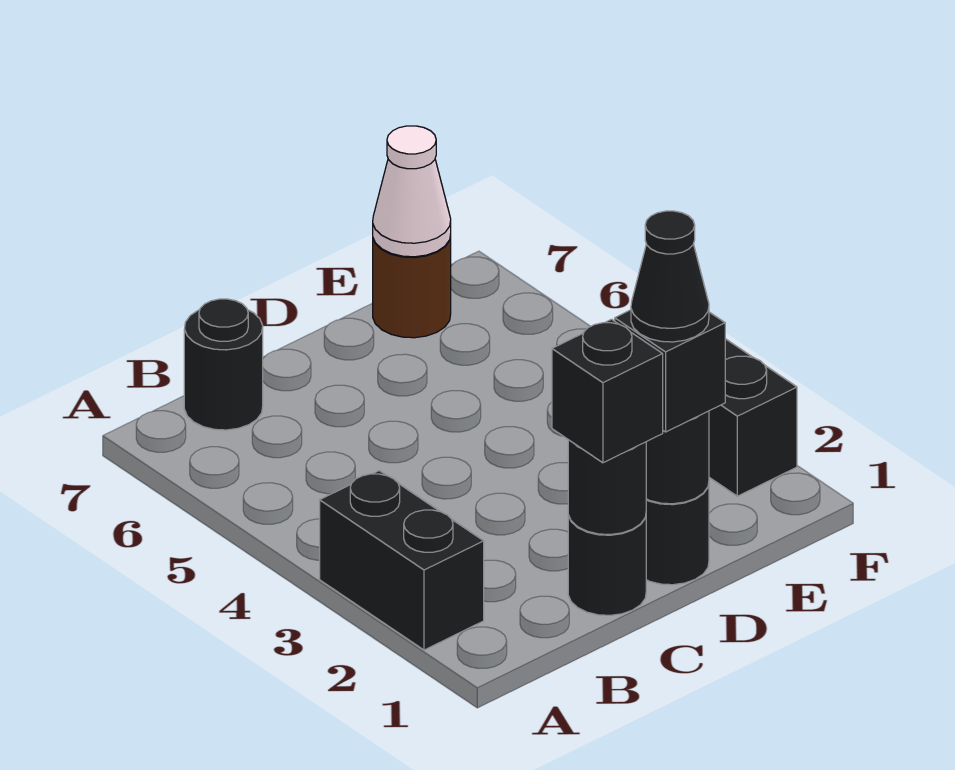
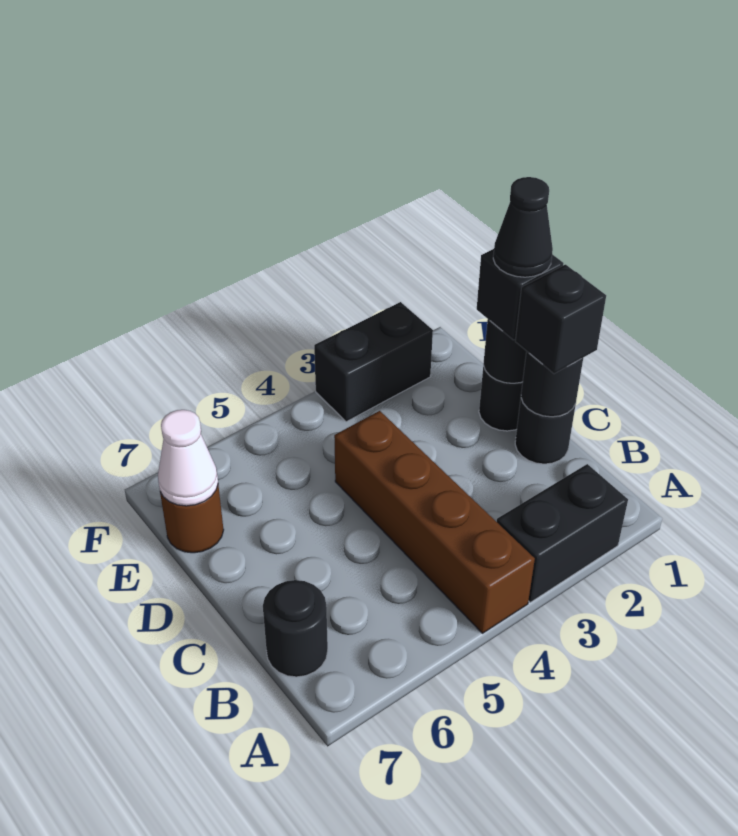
none -> brown 1x4 brick [334,411,535,633]

